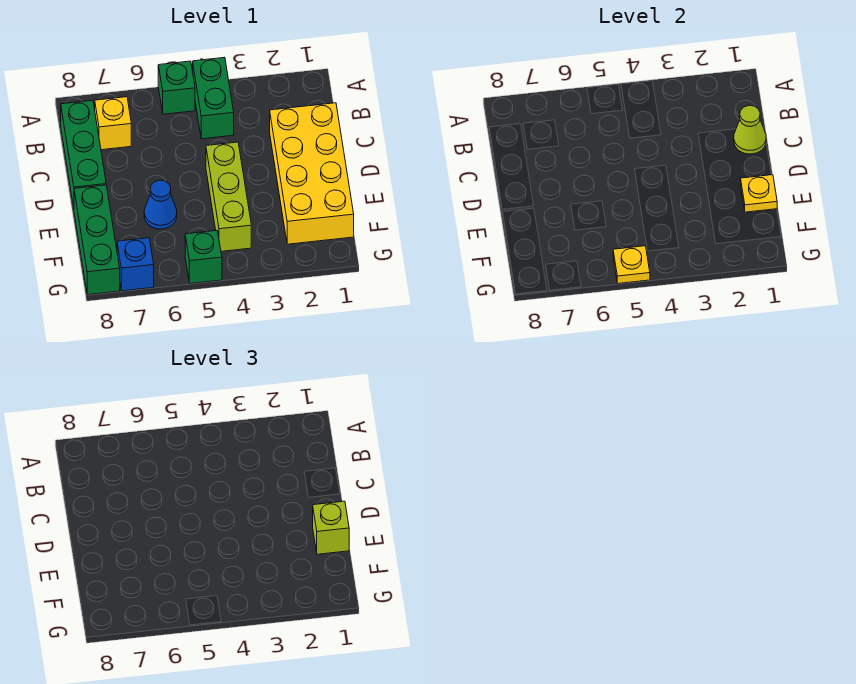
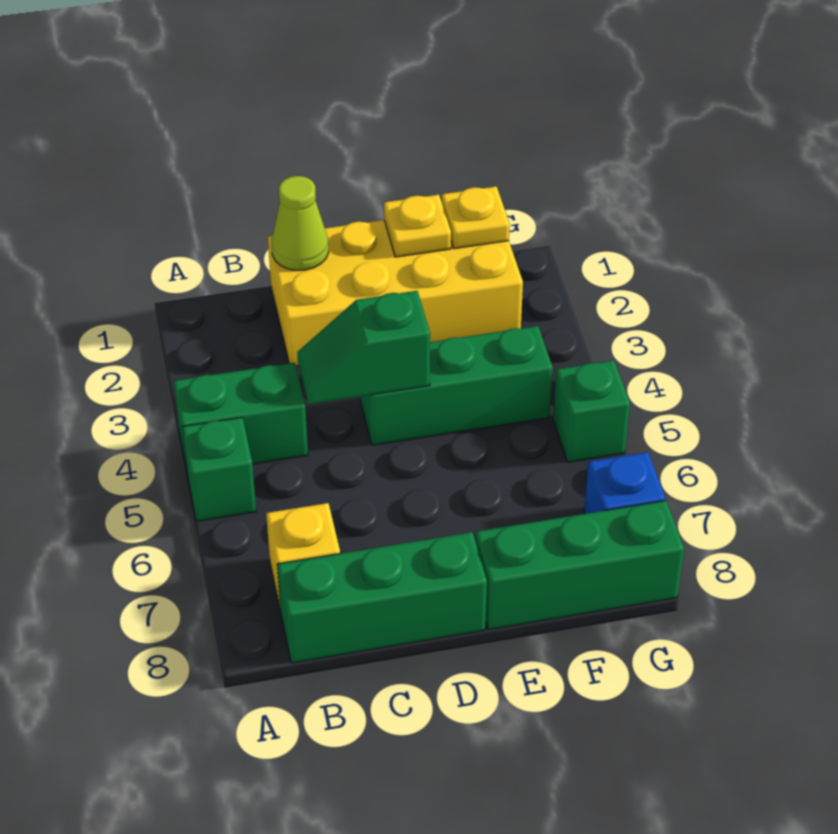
none -> green 1x2 slope [297,291,430,404]
lime 1x3 brick [206,142,251,251] -> green 1x3 brick [361,326,553,445]
lime 1x1 brick [313,501,349,554] -> none
blue 1x1 cone [144,180,177,229] -> none
yellow 1x1 plate [613,246,650,284] -> yellow 1x1 plate moved to [442,187,510,249]

